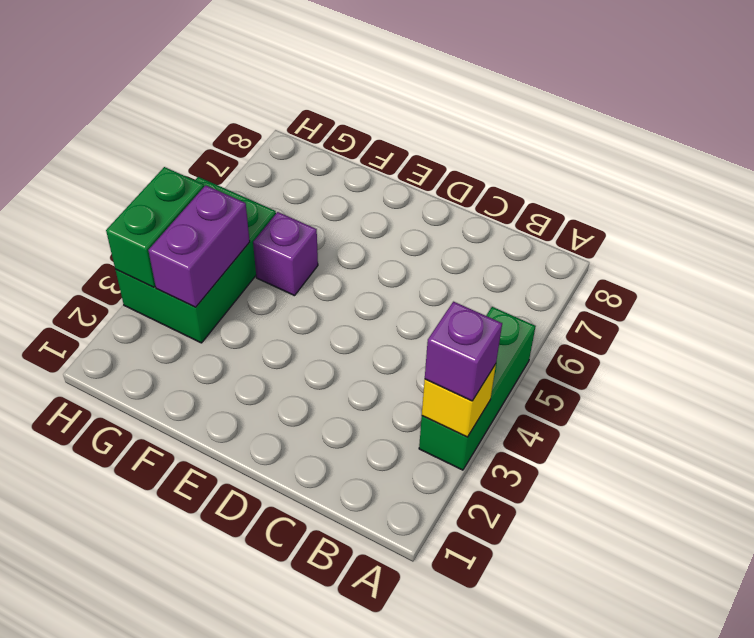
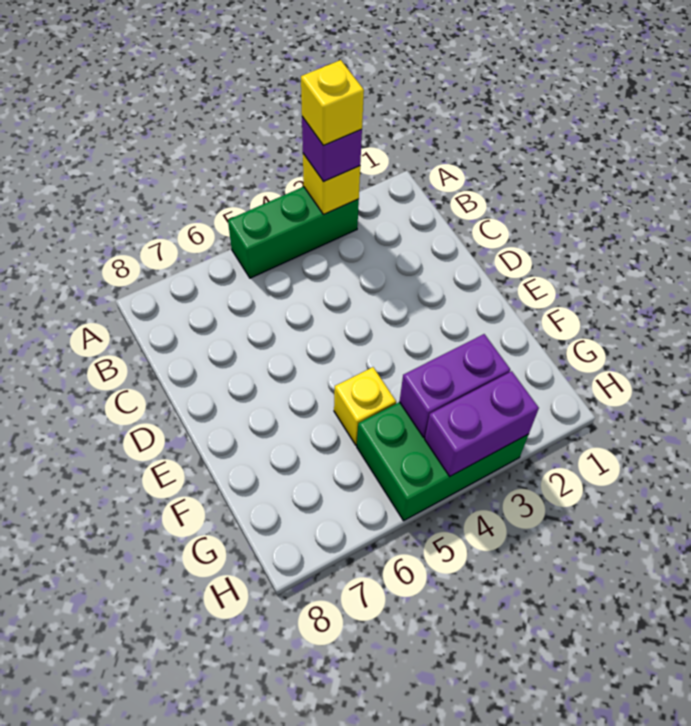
none -> yellow 1x1 brick [301,60,364,146]
purple 1x1 brick [253,212,318,296] -> yellow 1x1 brick [334,367,396,445]
green 1x2 brick [106,167,204,287] -> purple 1x2 brick [425,371,539,476]

